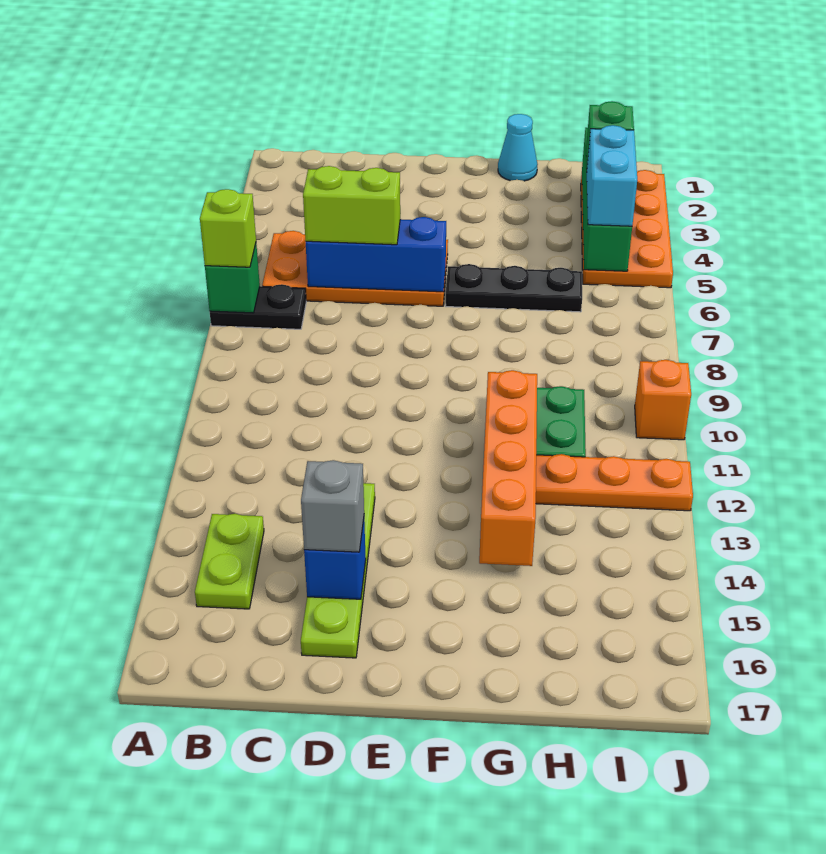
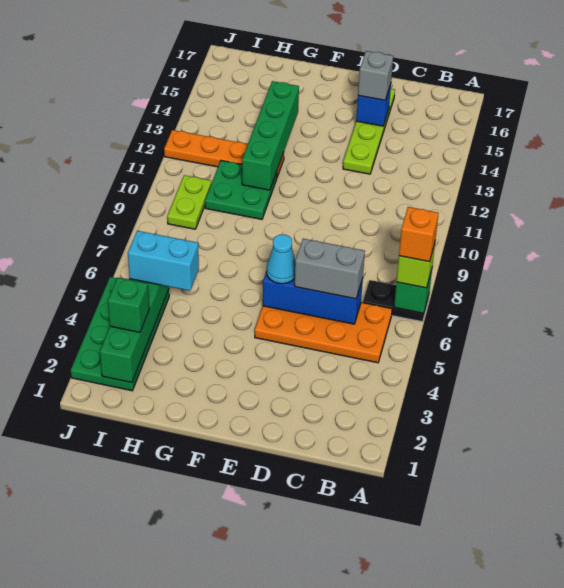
lime 1x2 plate [195,514,264,609] -> lime 1x2 plate moved to [167,175,211,229]
lime 1x2 brick [303,166,400,245] -> grey 1x2 brick [295,239,365,299]
black 1x3 plate [446,264,582,312] -> none
cyan 1x1 cone [498,114,538,181] -> cyan 1x1 cone moved to [266,235,295,284]
orange 1x4 brick [479,370,537,566] -> green 1x4 brick [242,81,299,190]
orange 2x4 plate [581,170,673,288] -> green 2x4 plate [71,277,169,391]
cyan 1x2 brick [587,125,637,226] -> cyan 1x2 brick turned to [128,231,199,291]
orange 1x1 brick [635,360,691,440] -> orange 1x1 brick moved to [399,207,439,262]

